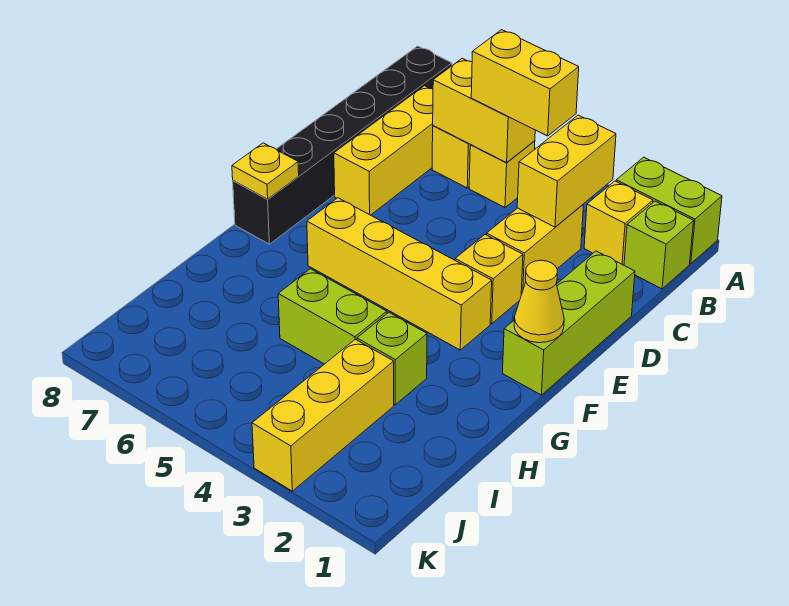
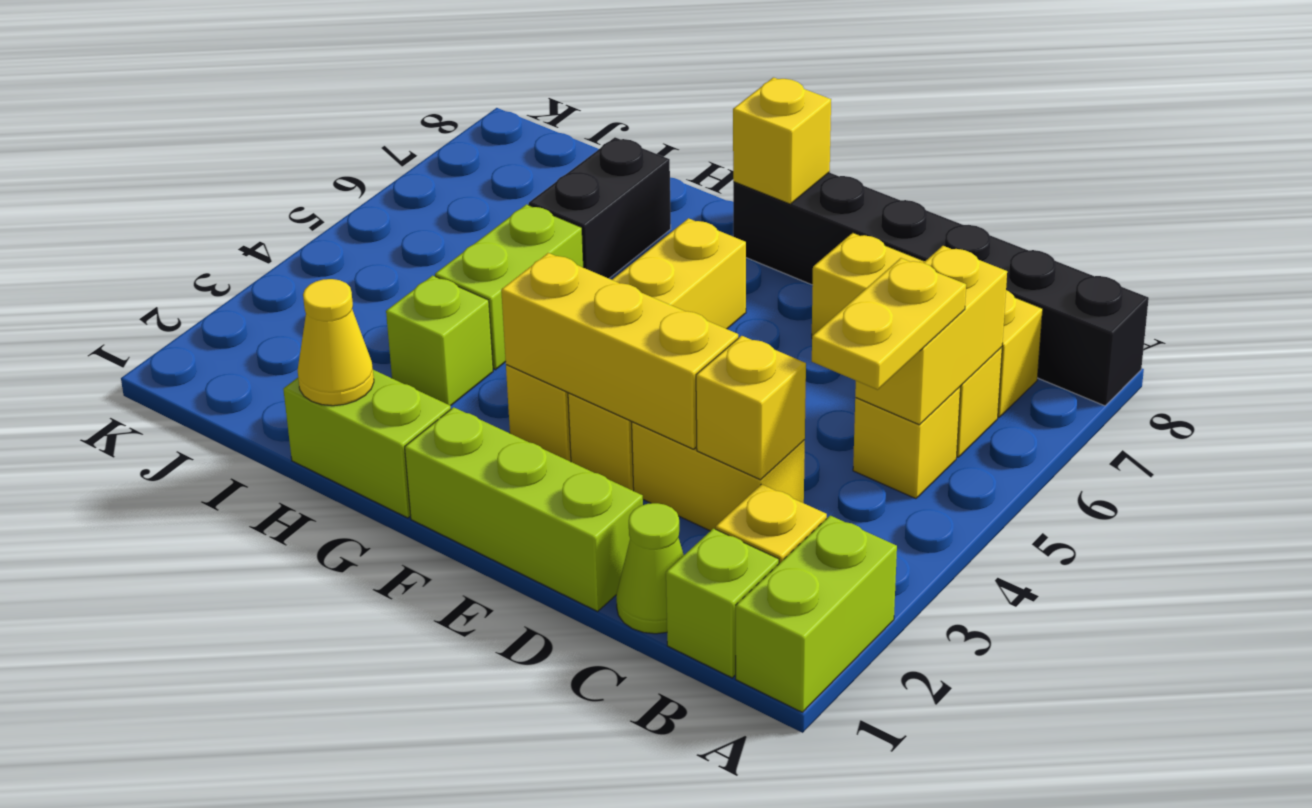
yellow 1x2 brick [517,115,616,227] -> yellow 1x1 brick [696,336,806,480]
yellow 1x2 brick [471,30,579,136] -> yellow 1x2 plate [812,258,966,390]
none -> lime 1x1 cone [616,503,684,634]
yellow 1x1 cone [514,260,564,343] -> yellow 1x1 cone moved to [298,279,374,406]
yellow 1x1 plate [232,143,299,199] -> yellow 1x1 brick [733,77,831,204]
none -> lime 1x2 brick [283,370,451,518]
none -> black 1x2 brick [529,137,671,278]
yellow 1x3 brick [252,339,394,491] -> yellow 1x3 brick moved to [501,253,738,449]

